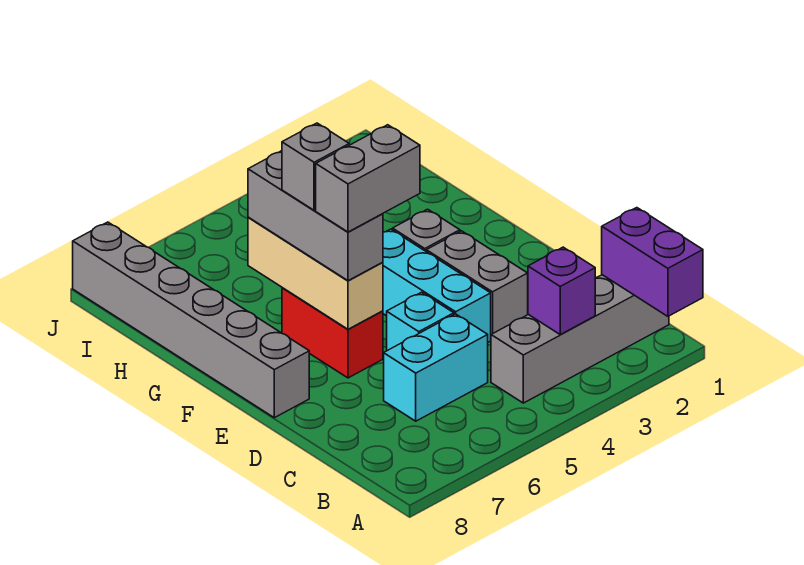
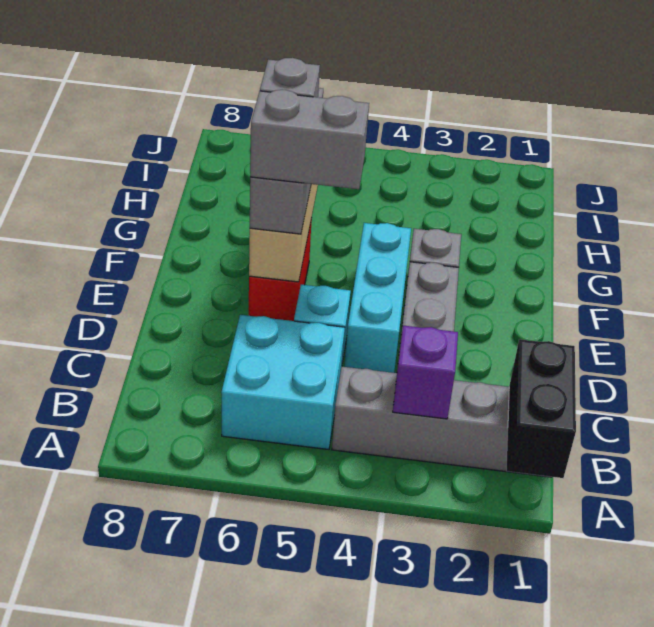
purple 1x2 brick [602,208,703,316] -> black 1x2 brick [507,339,576,478]
cyan 1x2 brick [384,314,488,421] -> cyan 2x2 brick [221,315,345,450]
grey 1x6 brick [73,222,309,418] -> none

